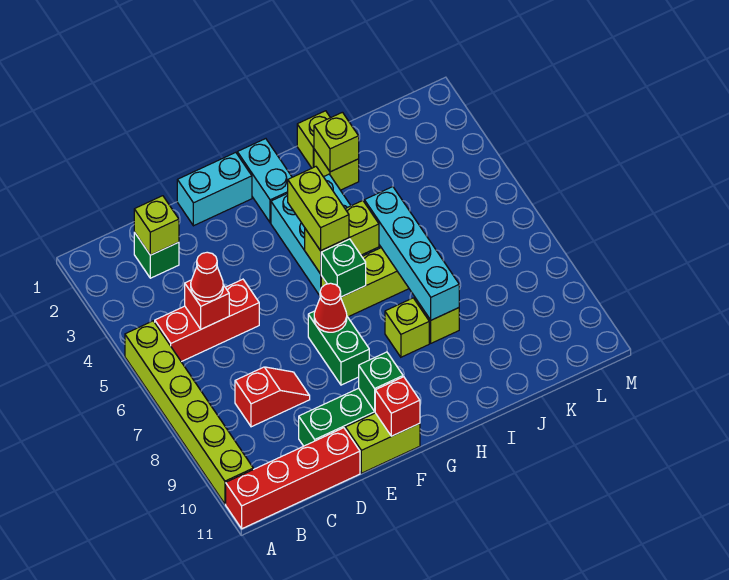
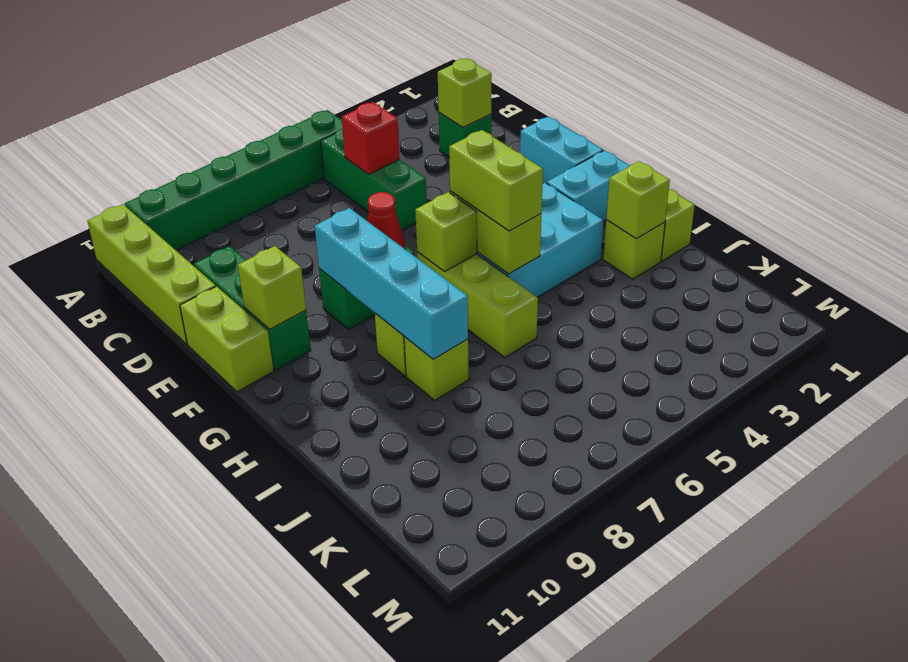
lime 1x6 brick [125,321,253,504] -> green 1x6 brick [125,110,342,250]
red 1x4 brick [226,428,360,529] -> lime 1x4 brick [87,204,216,344]
red 1x3 brick [155,279,259,362] -> green 1x3 brick [321,129,427,230]
red 1x1 cone [191,252,223,301] -> none
red 1x2 slope [235,367,310,427] -> none
green 1x1 brick [359,352,403,411] -> lime 1x1 brick [238,246,306,329]
red 1x1 brick [375,377,420,436] -> none
lime 1x2 brick [288,167,349,251] -> lime 1x2 brick turned to [449,130,543,231]
green 1x1 brick [321,239,366,297] -> lime 1x1 brick [415,192,477,271]
cyan 1x4 brick [364,187,459,320] -> cyan 1x4 brick turned to [315,208,468,359]

